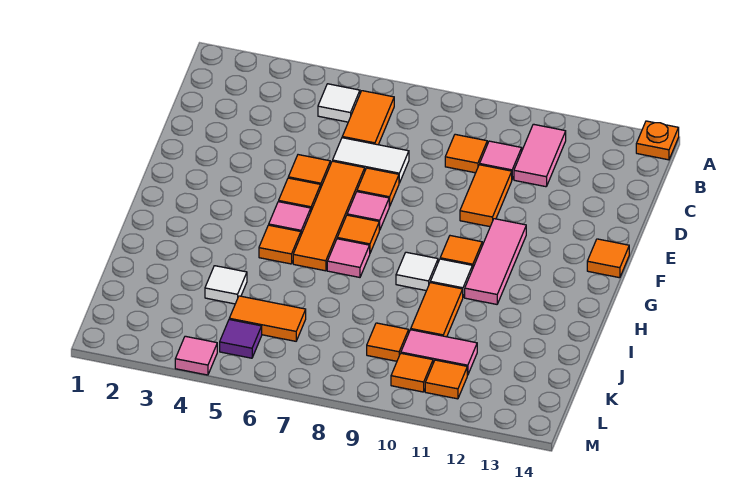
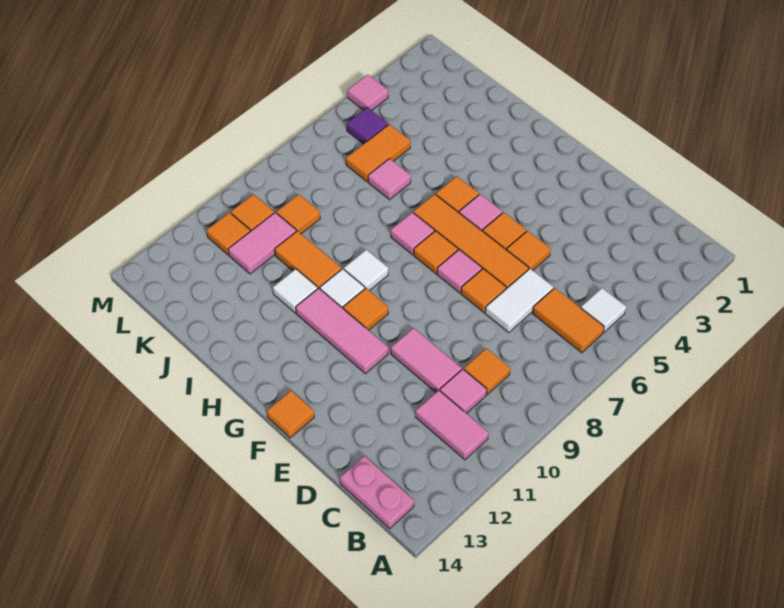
orange 1x1 plate [636,121,679,160] -> none
none -> pink 1x2 plate [340,456,414,529]
orange 1x2 tile [460,165,512,227] -> pink 1x2 tile [391,328,462,392]
white 1x1 tile [205,266,247,304] -> white 1x1 tile moved to [273,269,318,313]
none -> pink 1x1 tile [368,159,411,200]

